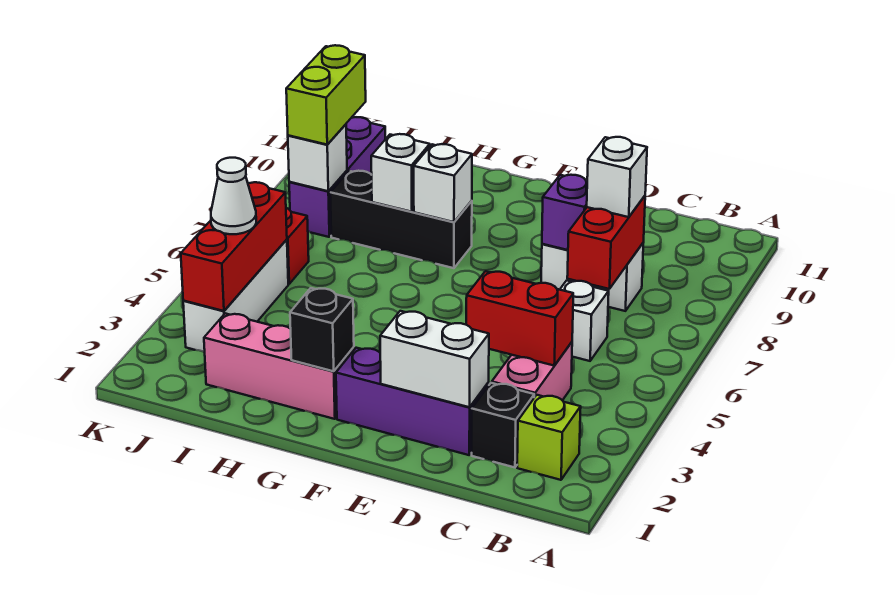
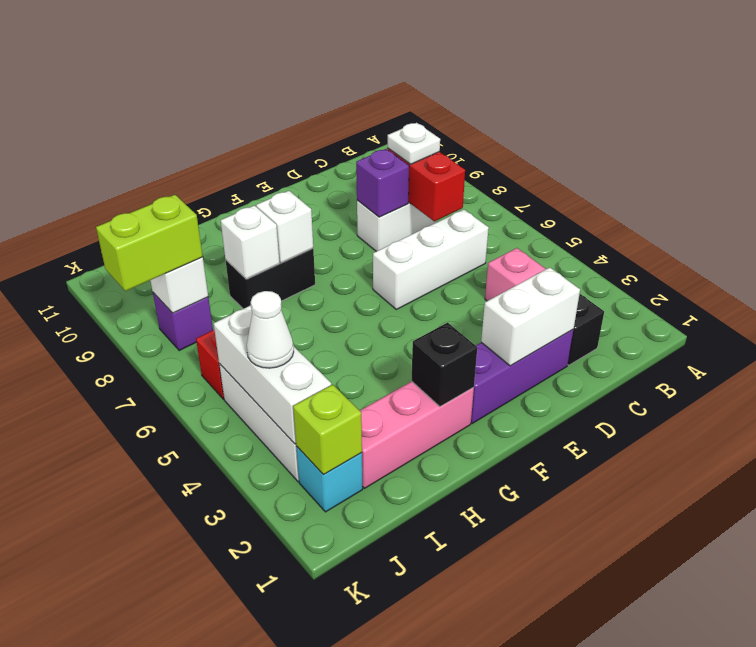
lime 1x1 brick [517,395,581,480] -> lime 1x1 brick moved to [293,385,362,475]
red 1x2 brick [466,271,573,366] -> none
white 1x1 brick [560,281,609,361] -> white 1x3 brick [373,210,489,309]
white 1x1 brick [587,137,647,217] -> white 1x1 plate [387,123,440,164]
black 1x3 brick [330,171,472,268] -> black 1x2 brick [226,248,315,309]
none -> cyan 1x1 brick [296,446,363,512]
red 1x3 brick [181,182,287,311] -> white 1x3 brick [214,305,331,444]
purple 1x3 brick [289,117,385,237] -> purple 1x1 brick [153,293,213,351]
lime 1x2 brick [286,45,366,145] -> lime 1x2 brick turned to [96,195,203,291]

